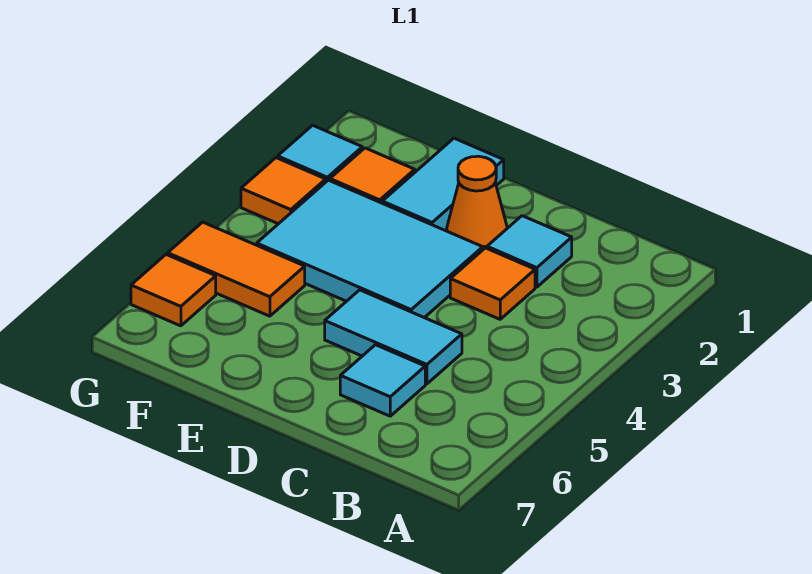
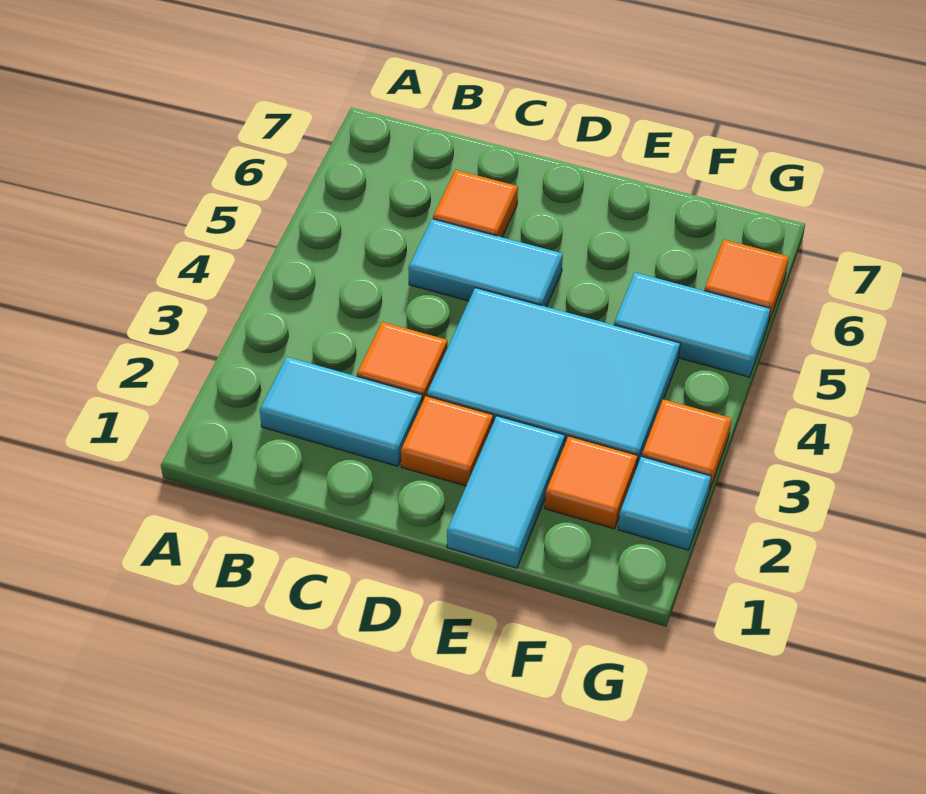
cyan 1x1 tile [487,216,572,287] -> cyan 1x2 tile [260,357,422,466]
cyan 1x1 tile [340,345,425,416] -> orange 1x1 tile [433,170,518,237]
orange 1x1 cone [447,156,507,249] -> orange 1x1 tile [401,396,493,486]
orange 1x2 tile [168,222,305,316] -> cyan 1x2 tile [614,273,770,377]

